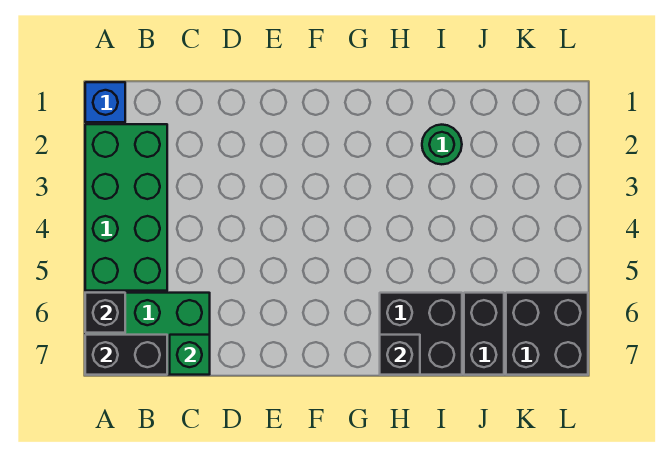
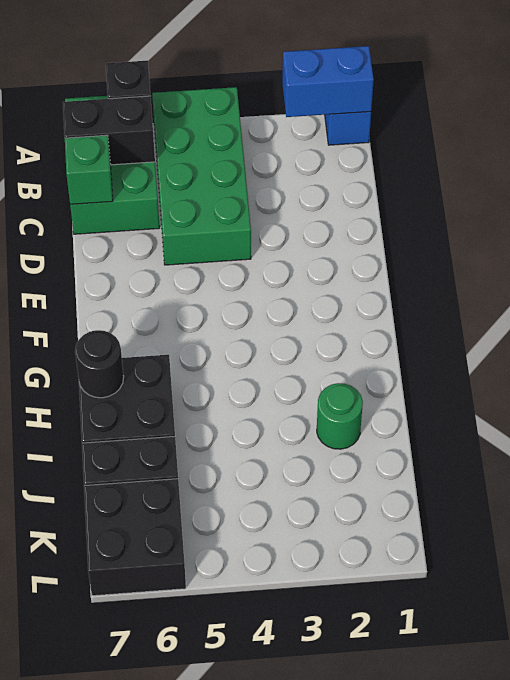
none -> blue 1x2 brick [282,46,374,117]
green 2x4 brick [85,124,167,291] -> green 2x4 brick turned to [152,87,251,265]
black 1x2 brick [85,335,167,375] -> black 1x2 brick turned to [63,96,155,165]
black 1x1 brick [380,335,420,375] -> black 1x1 round brick [75,330,124,398]

